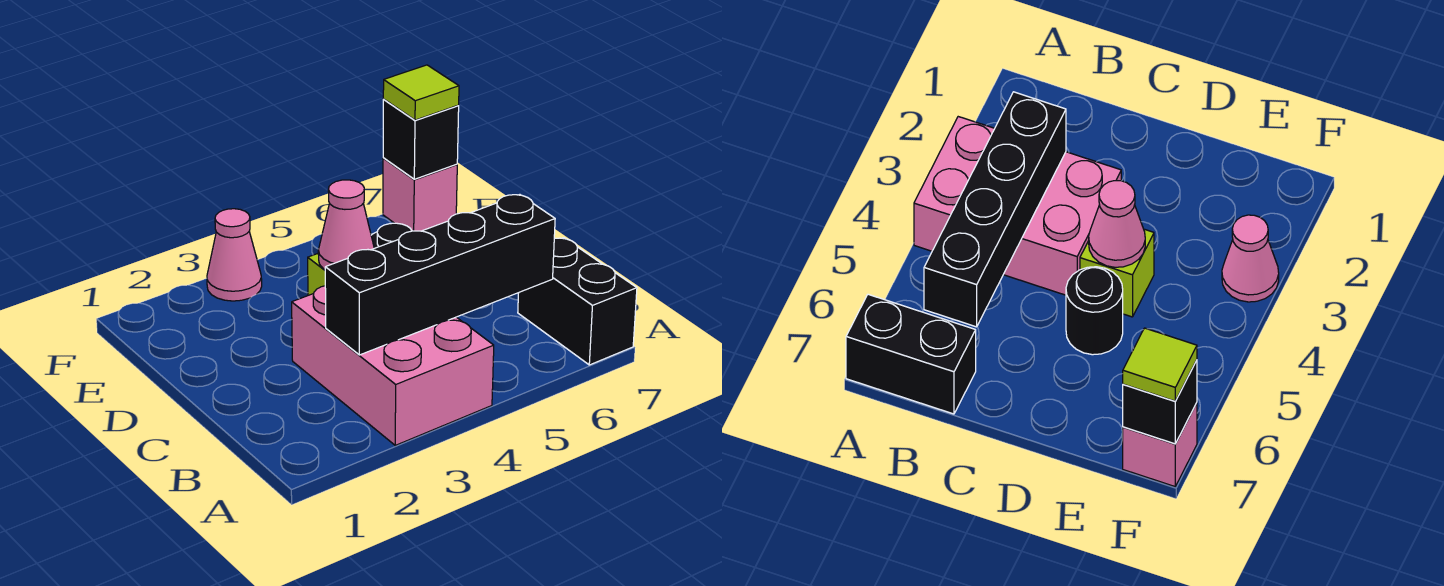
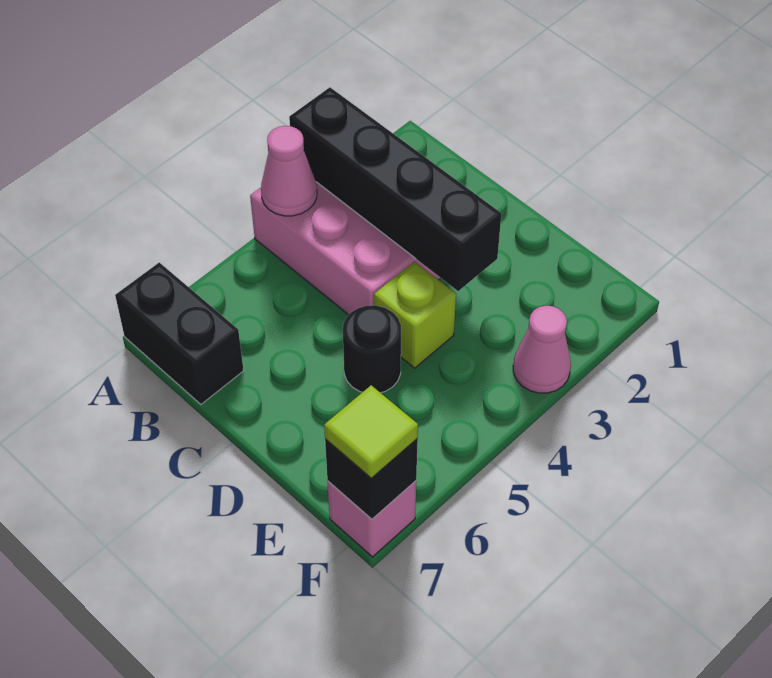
black 1x4 brick [325,195,555,355] -> black 1x4 brick turned to [289,87,501,291]
pink 1x1 cone [318,180,374,269] -> pink 1x1 cone moved to [261,126,317,216]

